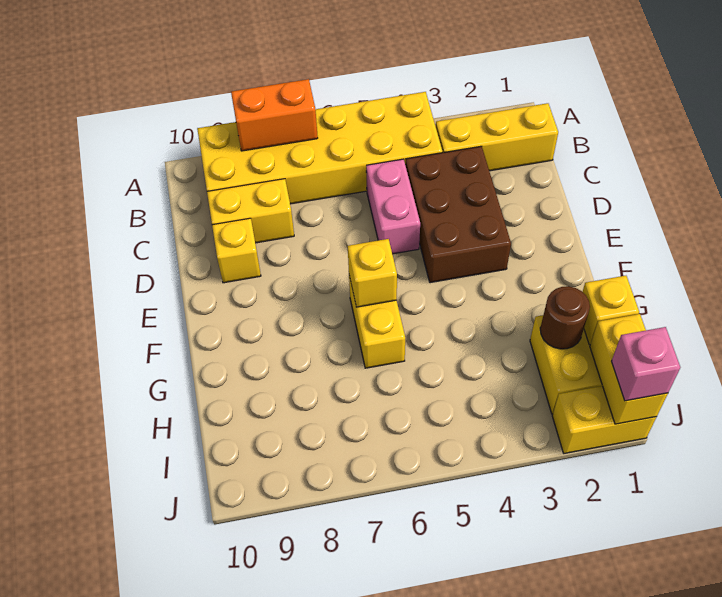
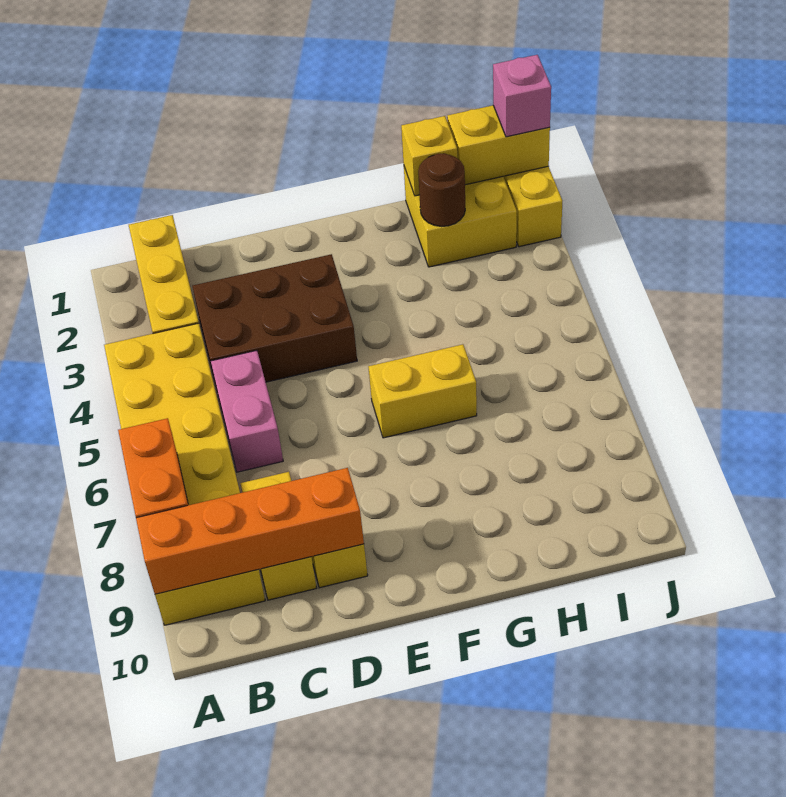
none -> orange 1x4 brick [136,468,364,594]
pink 1x2 brick [366,159,420,254] -> pink 1x2 brick turned to [211,350,283,472]
yellow 1x1 brick [348,239,397,307] -> none

